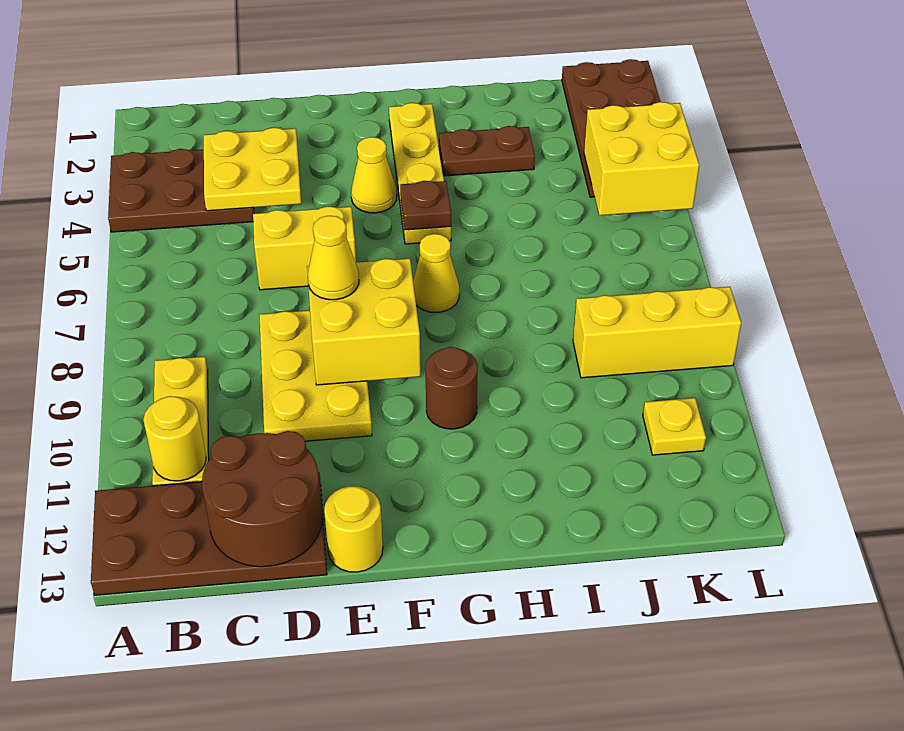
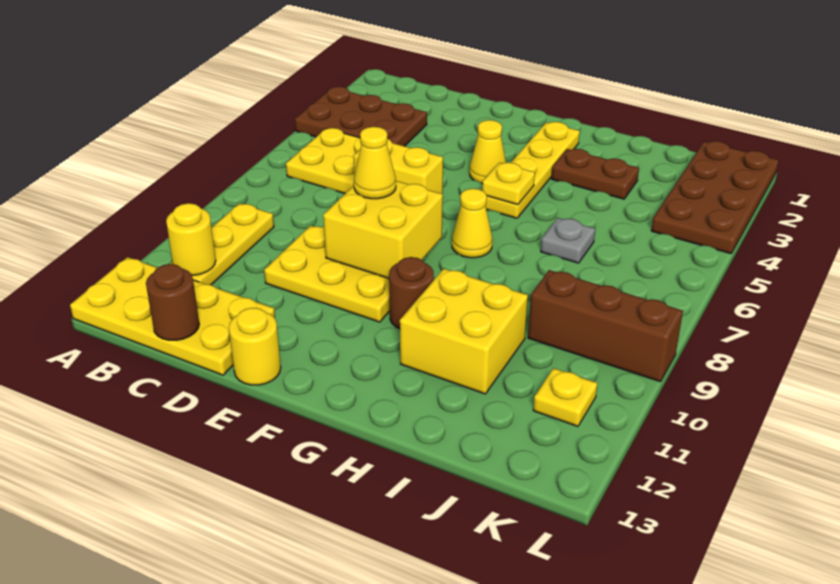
brown 2x4 plate [91,472,327,595] -> yellow 2x4 plate [70,257,275,375]
yellow 2x2 plate [204,128,301,211] -> yellow 2x2 plate moved to [286,128,361,193]
brown 2x2 round brick [202,431,322,567] -> brown 1x1 round brick [146,264,199,340]
yellow 2x3 plate [259,310,372,441] -> yellow 2x3 plate turned to [264,226,390,322]
brown 1x1 plate [400,181,451,230] -> yellow 1x1 plate [482,163,535,205]
none -> grey 1x1 plate [541,218,595,263]
yellow 1x3 brick [573,287,741,378] -> brown 1x3 brick [528,270,683,382]
yellow 2x2 brick [584,102,699,216] -> yellow 2x2 brick moved to [400,269,528,394]

